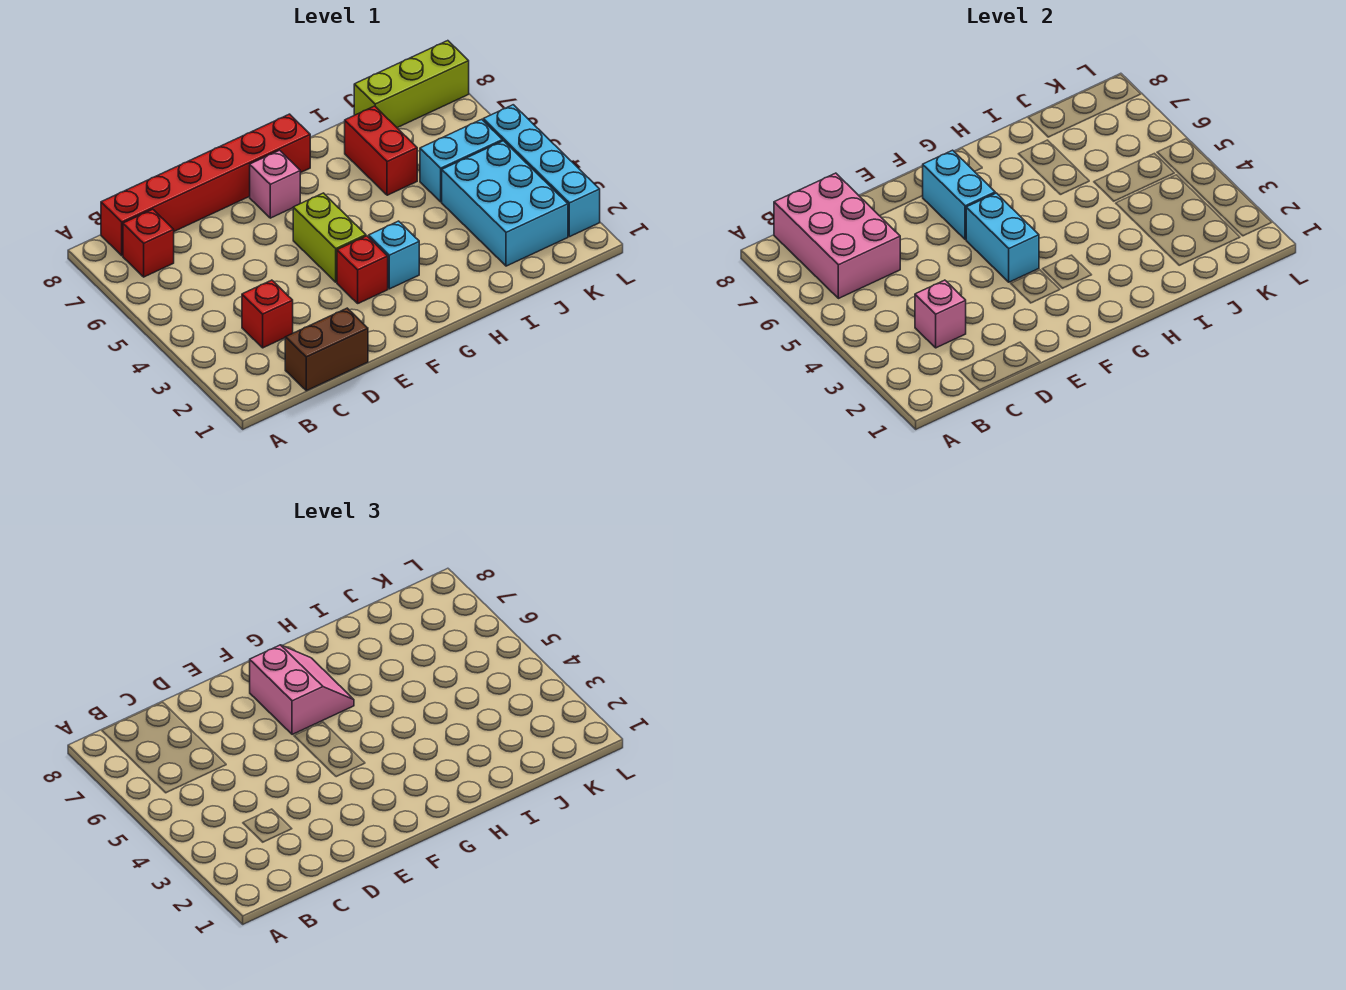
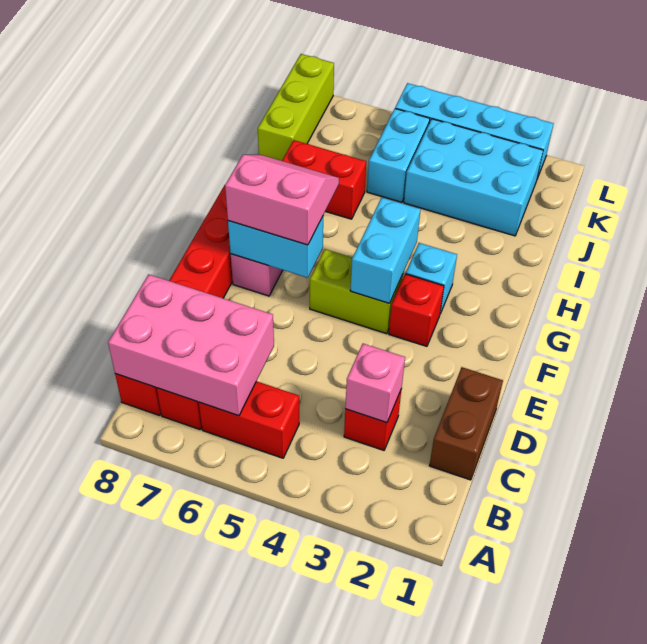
none -> red 1x2 brick [199,381,299,458]
cyan 1x2 brick [966,193,1039,282] -> cyan 1x2 brick turned to [350,198,421,303]

